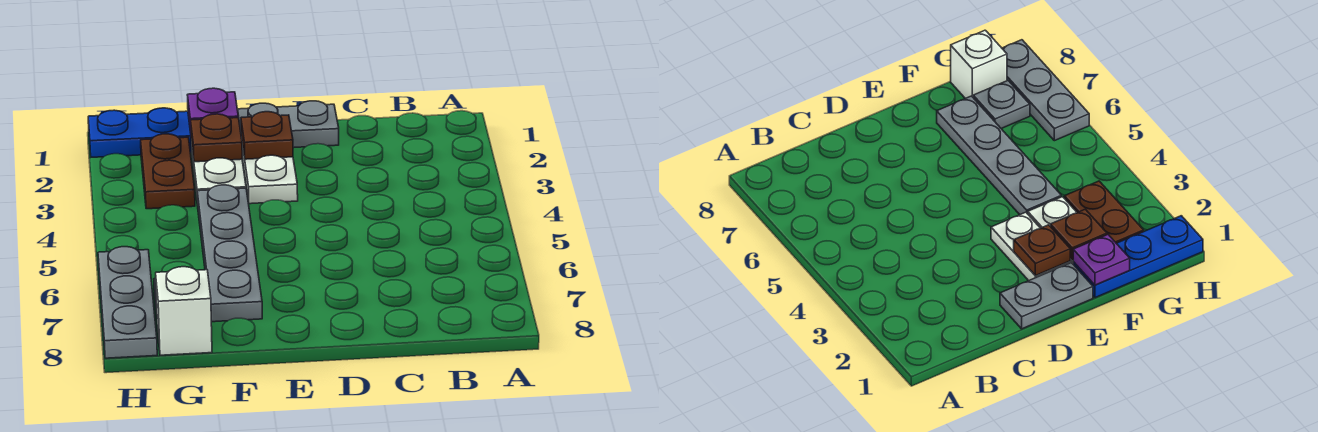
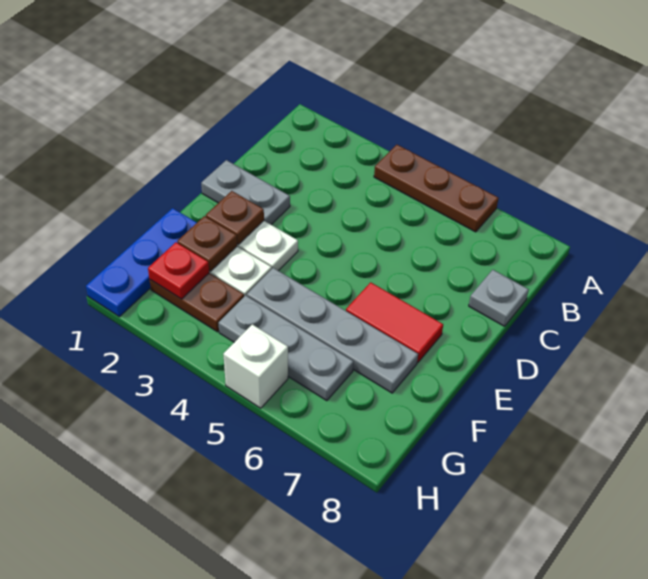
none -> brown 1x3 plate [374,145,499,232]
grey 1x2 plate [238,101,339,148] -> grey 1x2 plate turned to [201,160,290,225]
none -> red 1x2 tile [346,282,443,362]
purple 1x1 plate [188,88,238,133] -> none
none -> red 1x1 plate [148,242,209,299]
grey 1x1 plate [973,81,1030,129] -> grey 1x1 plate moved to [469,270,529,326]
white 1x1 brick [156,267,212,355] -> white 1x1 brick moved to [223,324,288,408]
grey 1x3 plate [98,247,157,358] -> grey 1x3 plate moved to [219,295,354,401]

